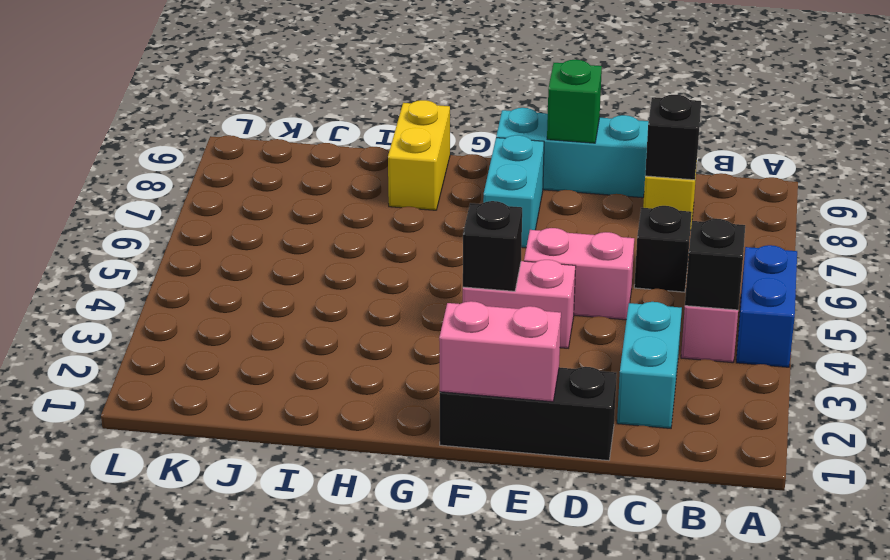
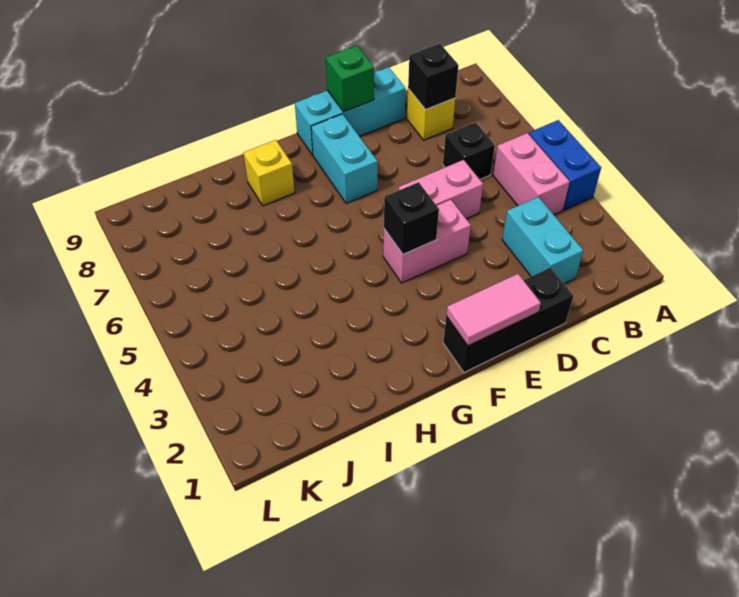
black 1x1 brick [685,219,745,310] -> none
pink 1x2 brick [439,301,561,402] -> pink 1x2 tile [446,274,541,346]
yellow 1x2 brick [388,100,450,210] -> yellow 1x1 brick [243,140,295,206]

